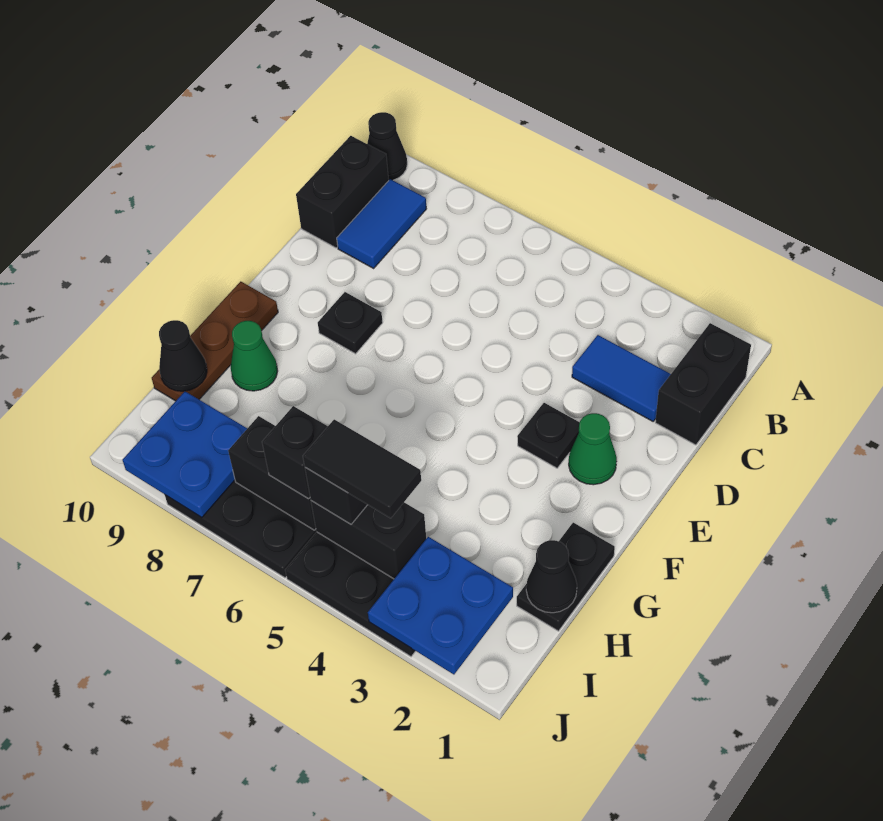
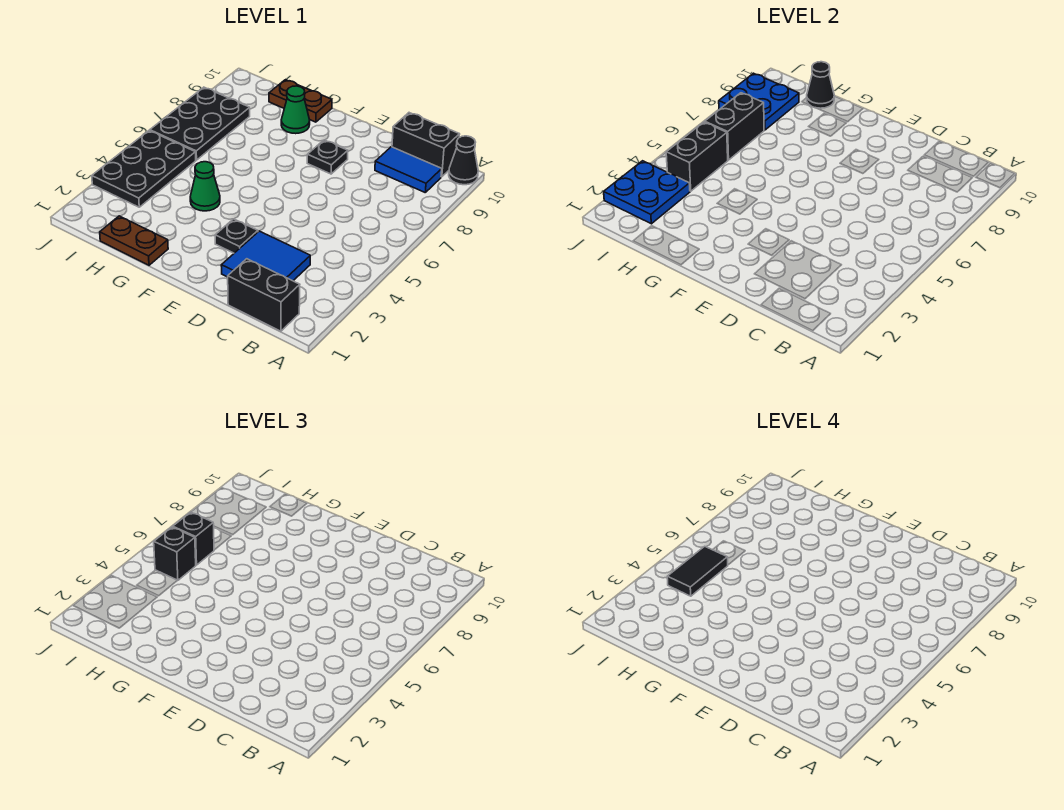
blue 1x2 tile [572,335,671,421] -> blue 2x2 tile [221,231,310,281]
green 1x1 cone [569,413,617,485] -> green 1x1 cone moved to [190,162,220,211]
brown 1x3 plate [152,282,278,401] -> brown 1x2 plate [269,80,332,122]
black 1x2 plate [517,523,615,631] -> brown 1x2 plate [100,216,168,265]
black 1x1 cone [526,540,577,613] -> none

